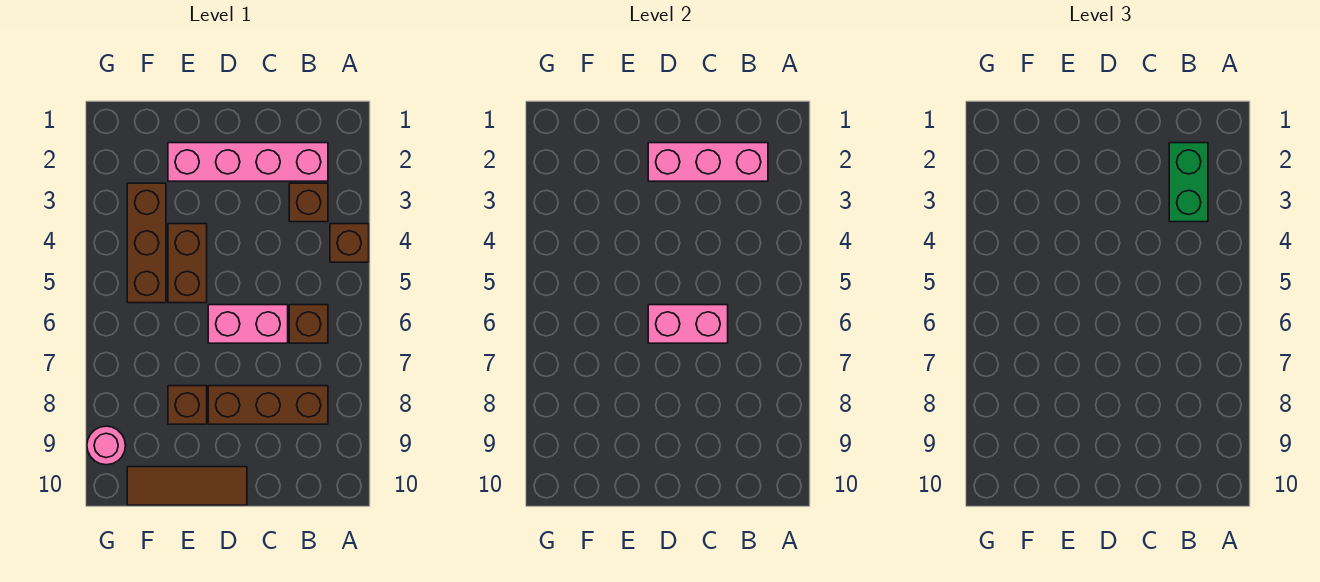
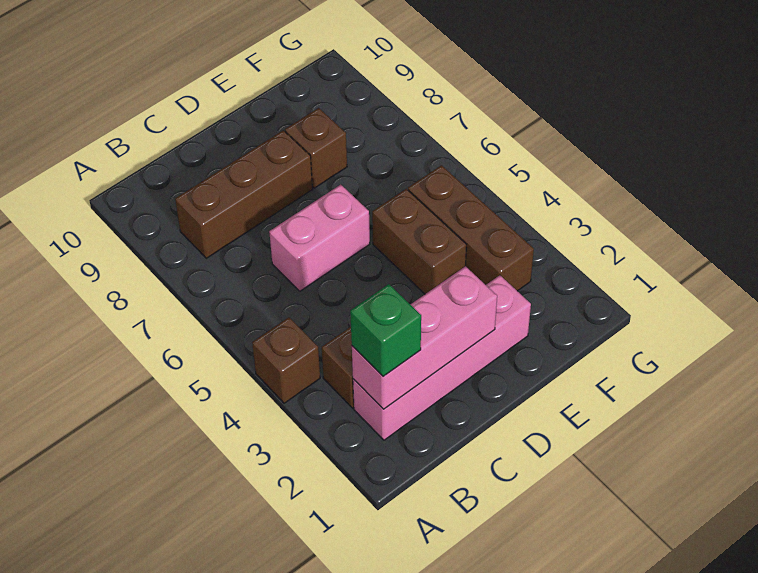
green 1x2 brick [1169,143,1208,222] -> green 1x1 brick [350,284,421,376]
brown 1x1 brick [289,305,328,343] -> none
pink 1x2 brick [648,305,728,343] -> none
brown 1x3 tile [127,467,247,505] -> none
pink 1x1 round brick [87,426,125,465] -> none

